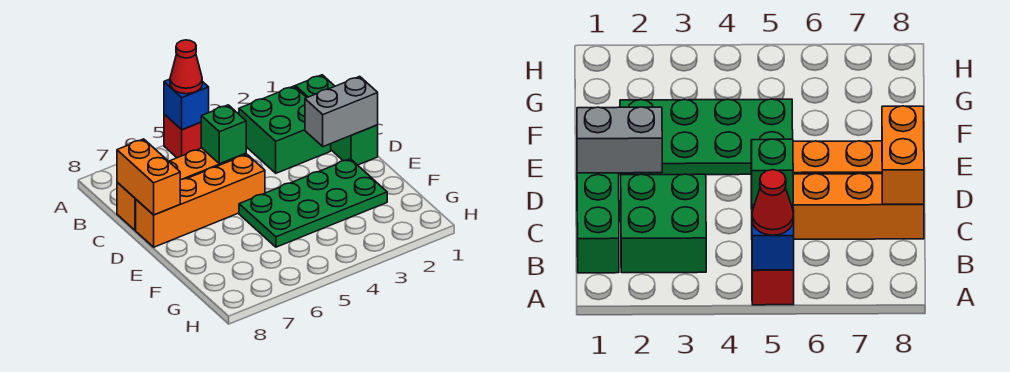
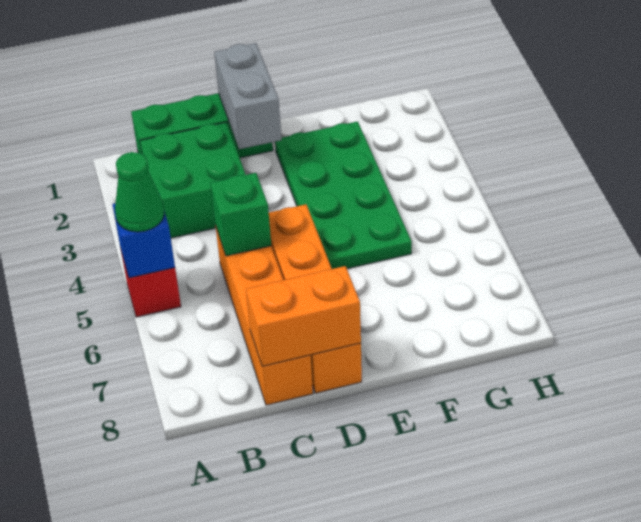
red 1x1 cone [170,40,202,94] -> green 1x1 cone [115,152,164,232]

